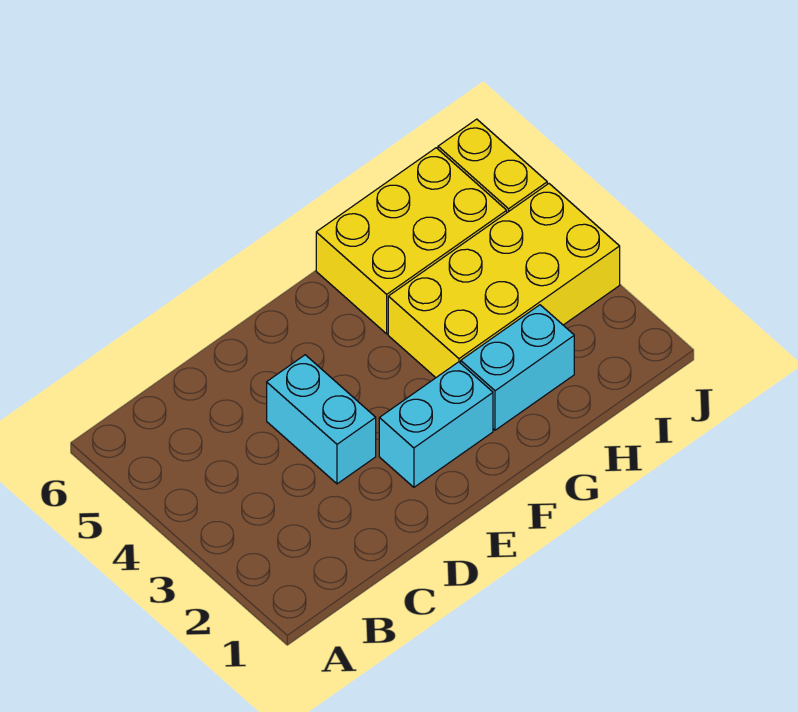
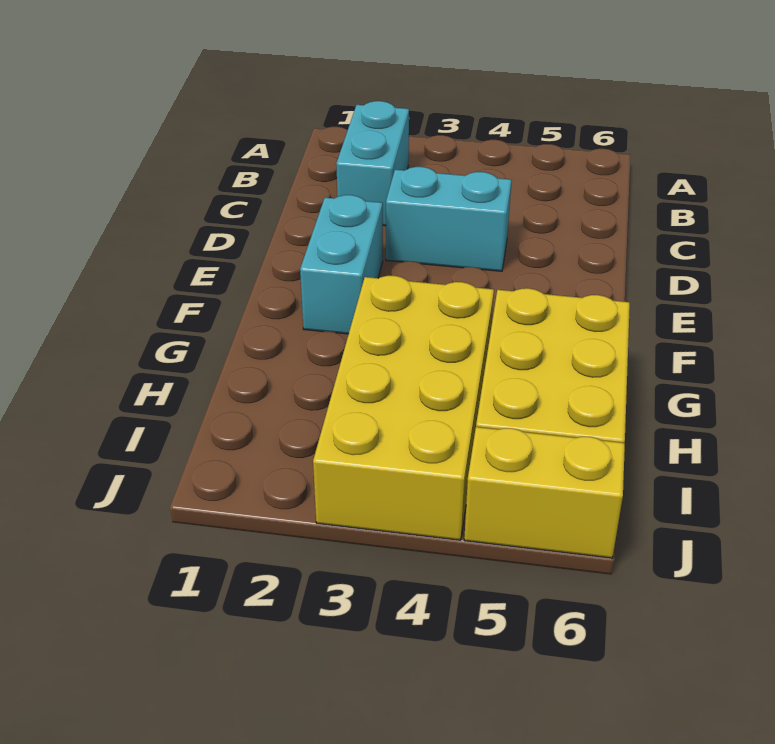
cyan 1x2 brick [461,305,574,430] -> cyan 1x2 brick moved to [336,101,409,226]

